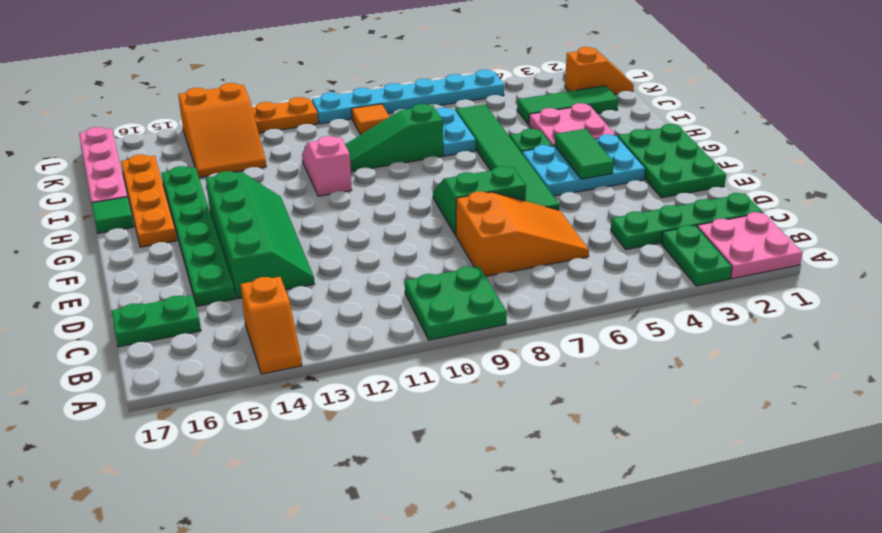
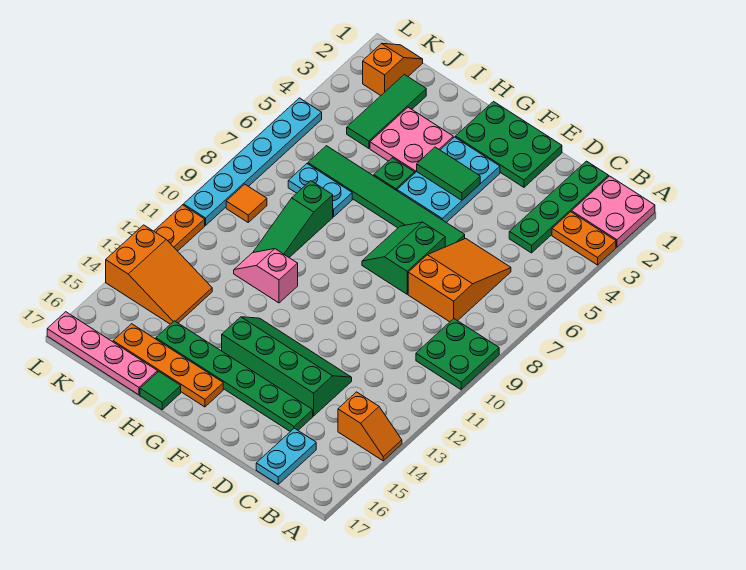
green 1x2 plate [661,225,732,286] -> orange 1x2 plate [552,212,616,265]
green 1x2 plate [111,295,201,347] -> cyan 1x2 plate [256,428,316,484]

